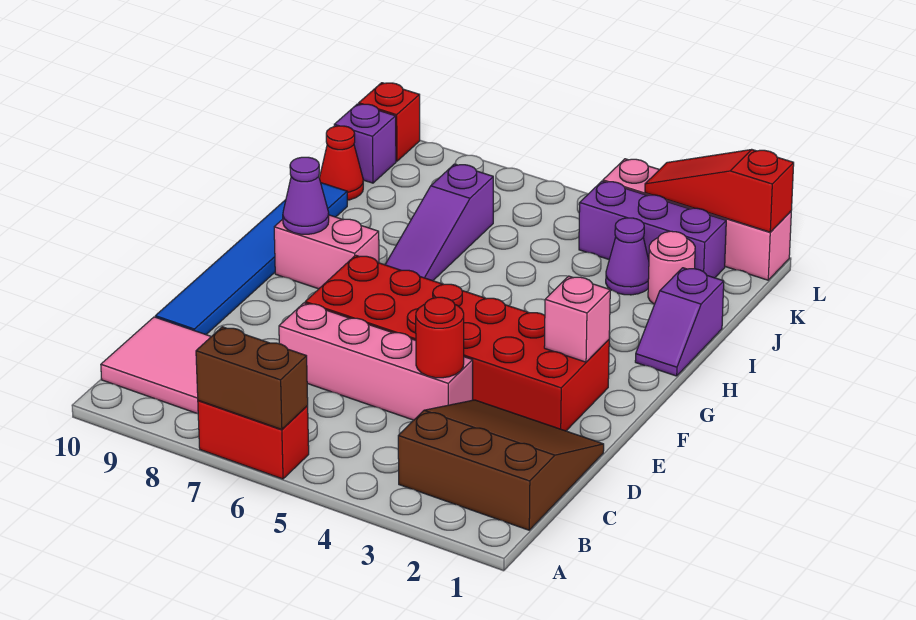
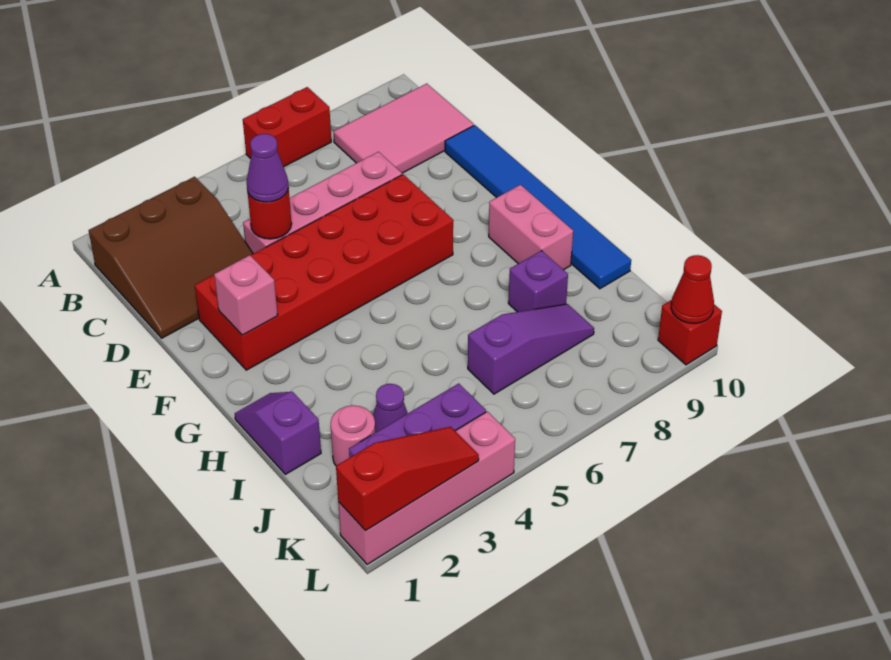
brown 1x2 brick [196,327,308,430] -> none
pink 1x2 brick [274,215,379,289] -> pink 1x2 brick turned to [489,185,573,270]
purple 1x1 cone [283,157,329,234] -> purple 1x1 cone moved to [246,134,289,202]
purple 1x3 slope [385,164,493,281] -> purple 1x3 slope turned to [468,304,594,394]
red 1x1 cone [319,126,363,200] -> red 1x1 cone moved to [671,255,714,324]
purple 1x1 brick [334,104,396,183] -> purple 1x1 brick moved to [508,251,568,312]

